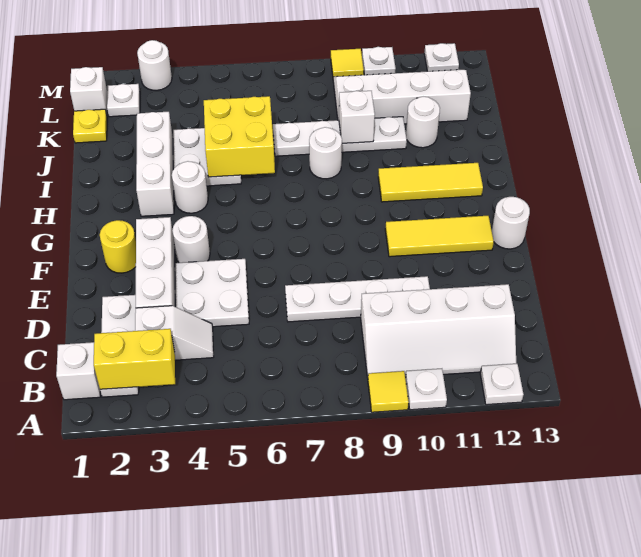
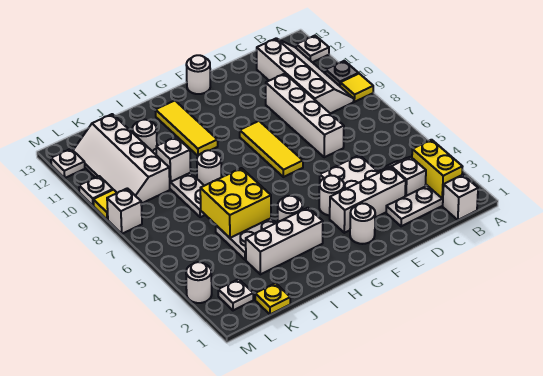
white 1x1 plate [405,369,447,410] -> grey 1x1 plate [326,61,359,86]
white 1x4 plate [285,276,430,322] -> white 1x4 brick [266,74,344,157]
yellow 1x1 round brick [100,220,136,273] -> white 1x1 round brick [350,203,375,244]
yellow 1x3 tile [385,216,494,257] -> yellow 1x3 tile moved to [240,121,303,177]
white 1x1 brick [70,67,107,114] -> white 1x1 brick moved to [107,188,142,234]

